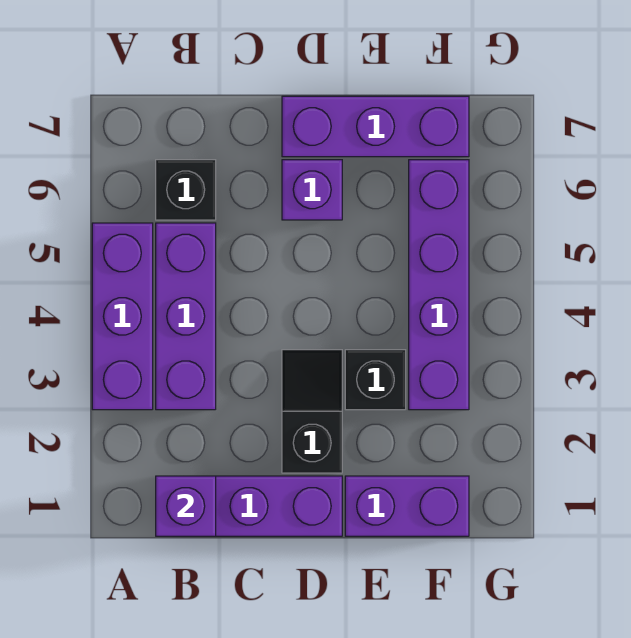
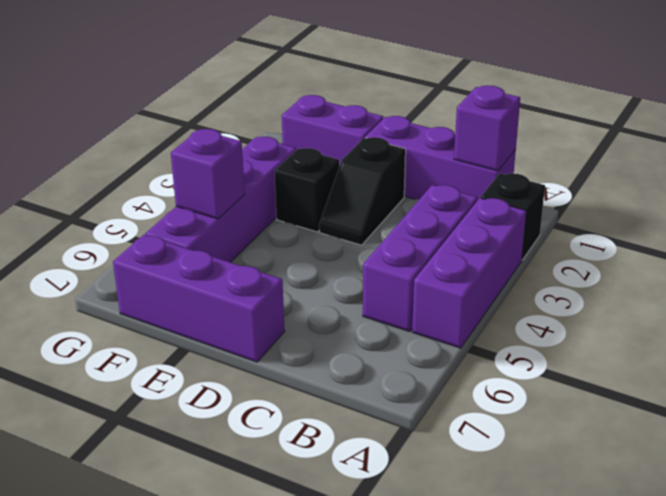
black 1x1 brick [156,160,216,220] -> black 1x1 brick moved to [481,173,545,260]
purple 1x1 brick [282,160,342,220] -> purple 1x1 brick moved to [171,129,245,219]

